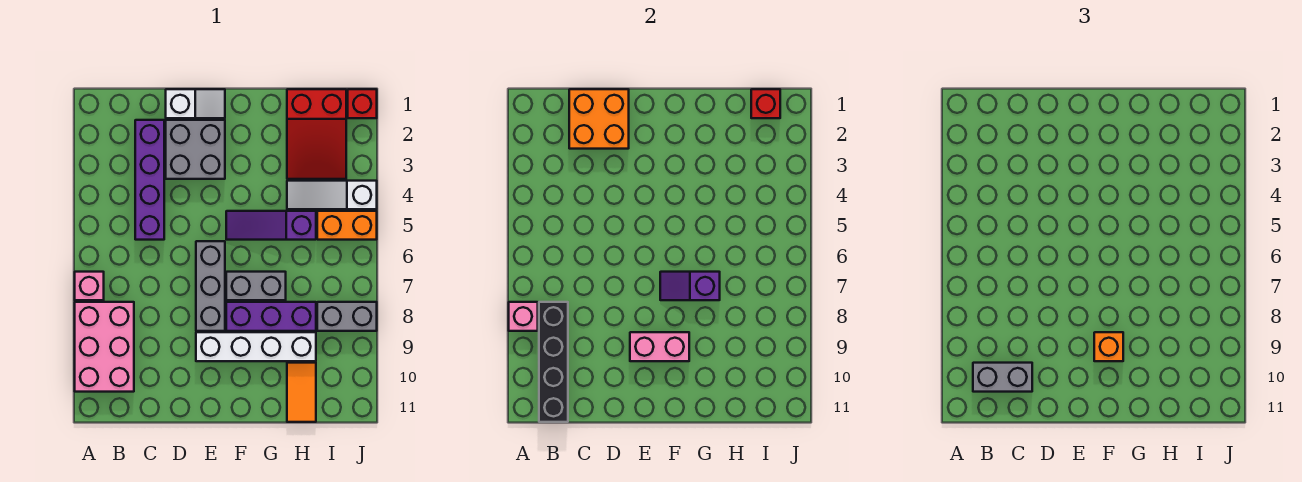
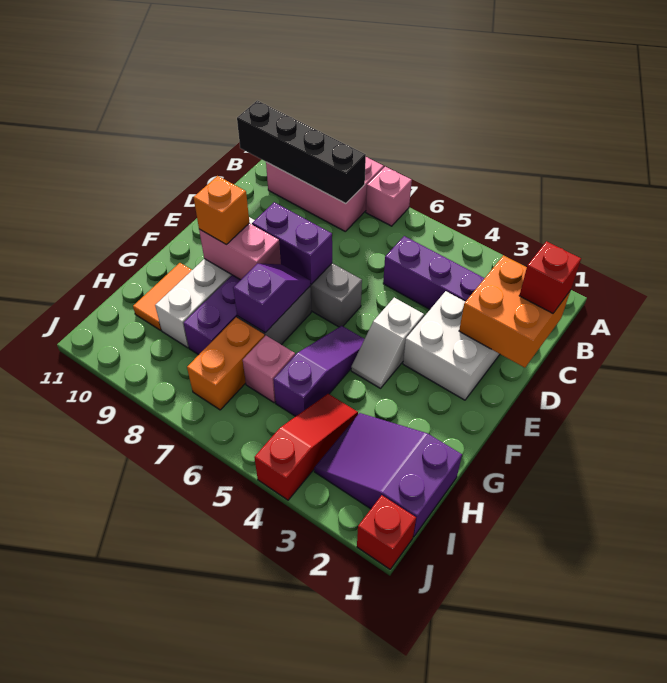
pink 1x1 brick [509,302,538,331] -> pink 1x1 brick moved to [243,335,295,403]
grey 1x2 brick [973,363,1032,392] -> none
white 1x2 slope [166,89,225,118] -> white 1x2 slope moved to [351,298,424,388]
grey 2x2 brick [166,120,225,179] -> white 2x2 brick [403,291,500,400]
none -> purple 1x2 brick [252,202,332,284]
pink 1x2 brick [630,332,689,361] -> pink 1x2 brick turned to [199,223,281,280]
red 2x3 slope [287,89,346,179] -> purple 2x3 slope [314,413,462,537]
white 1x3 slope [287,181,377,209] -> red 1x3 slope [254,394,358,500]
orange 1x2 tile [287,363,316,422] -> orange 1x2 tile turned to [133,263,192,330]
red 1x1 brick [751,89,780,118] -> red 1x1 brick moved to [519,241,581,313]
orange 1x2 brick [317,211,377,240] -> orange 1x2 brick moved to [187,317,265,410]
grey 1x2 brick [317,302,377,331] -> none

